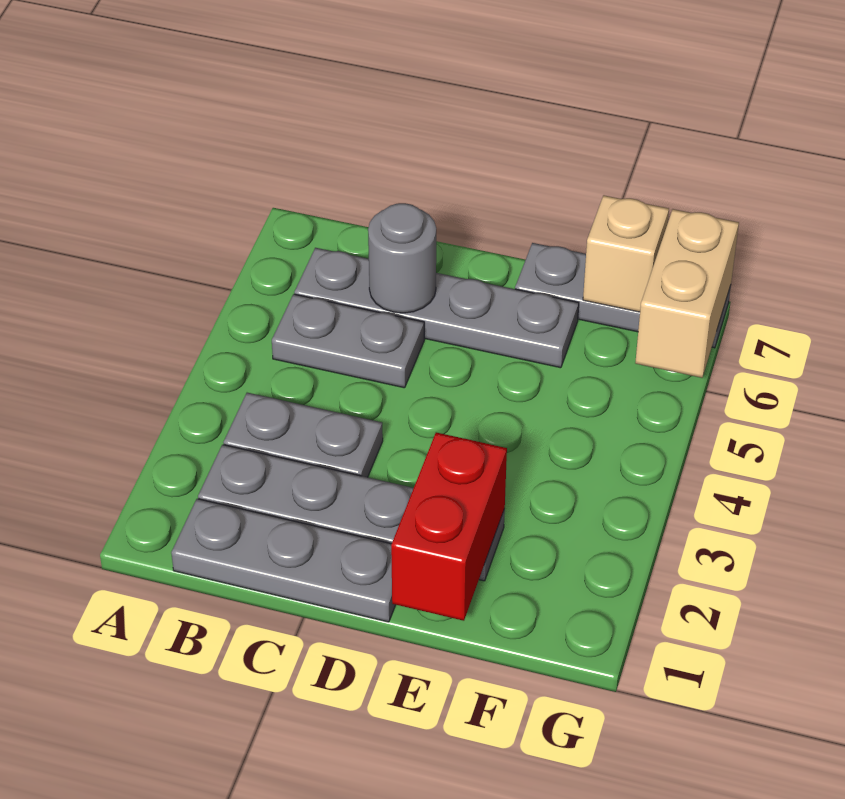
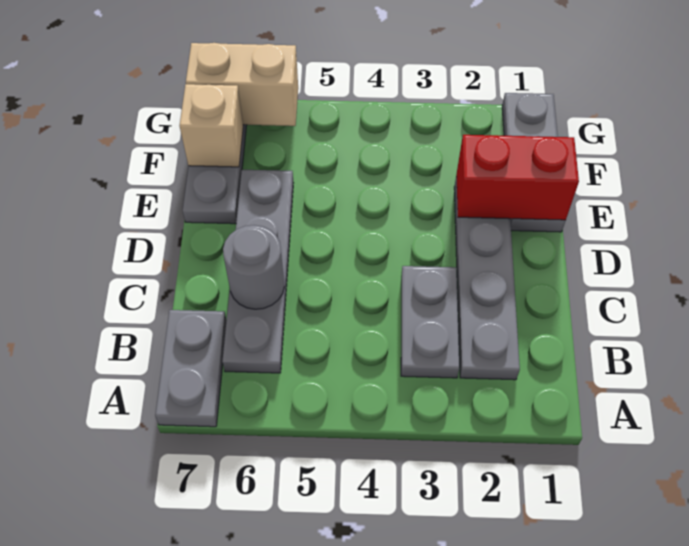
grey 1x3 plate [171,499,395,622] -> grey 1x3 plate moved to [502,93,566,232]
grey 1x2 plate [272,294,424,388] -> grey 1x2 plate moved to [155,310,227,427]

